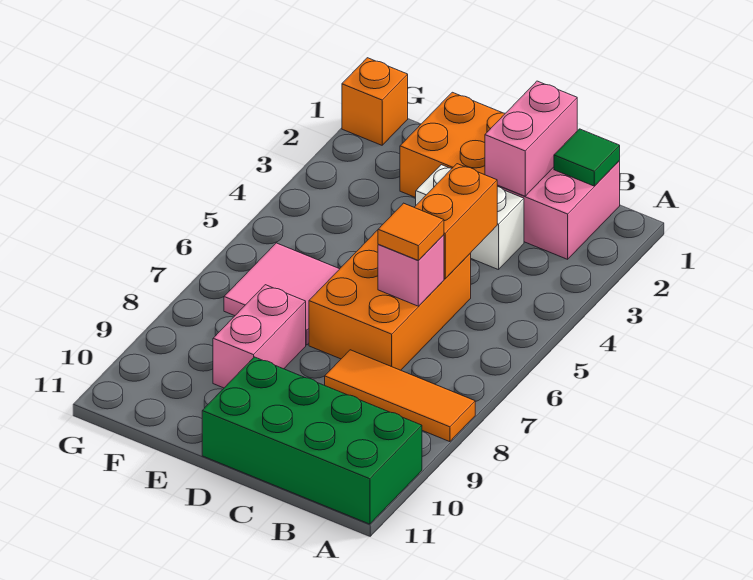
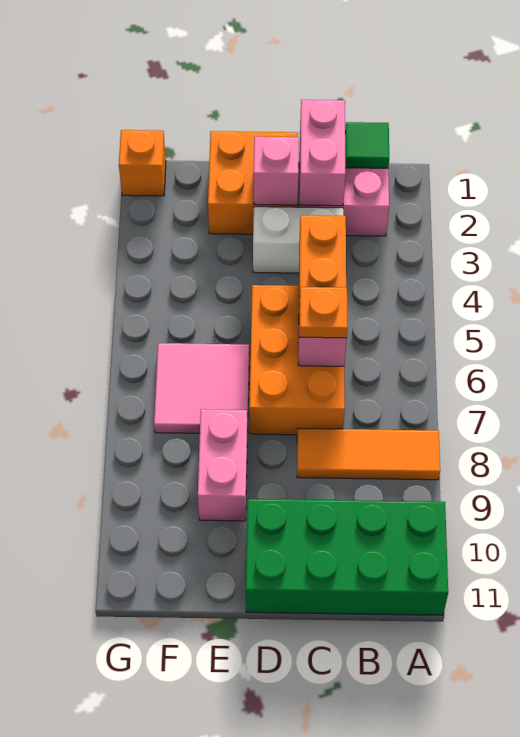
orange 1x1 tile [378,203,444,260] -> orange 1x1 plate [299,287,347,338]
none -> pink 1x1 brick [254,137,299,205]

